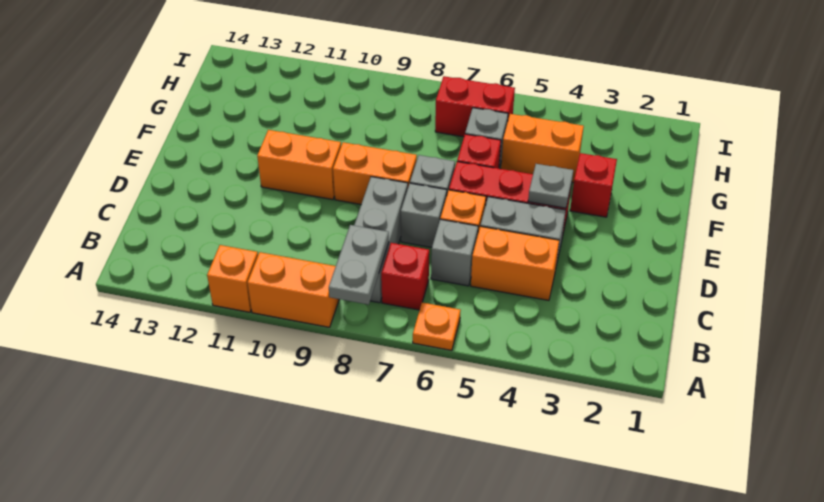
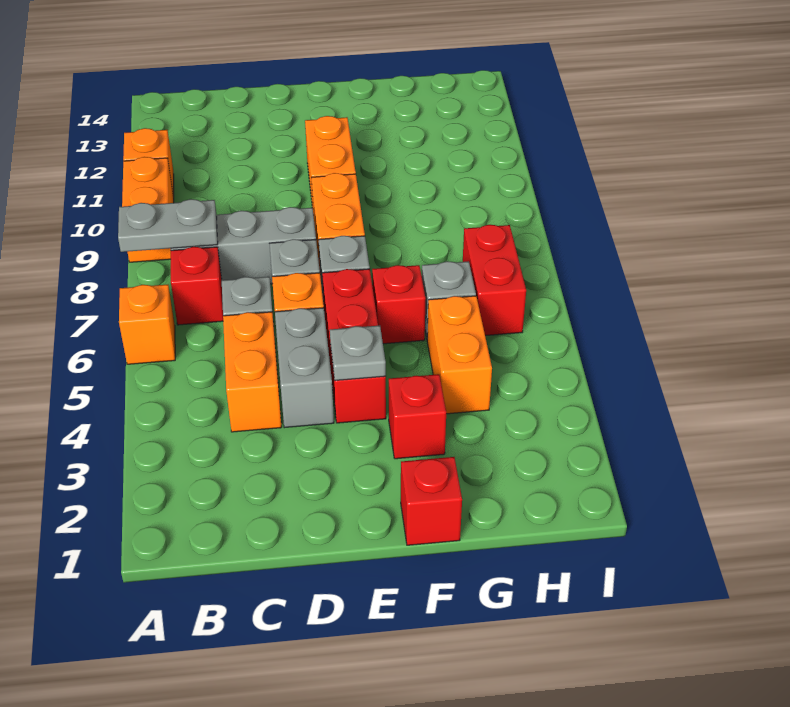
orange 1x1 plate [413,302,461,351] -> orange 1x1 brick [119,285,175,364]
none -> red 1x1 brick [401,457,462,545]

